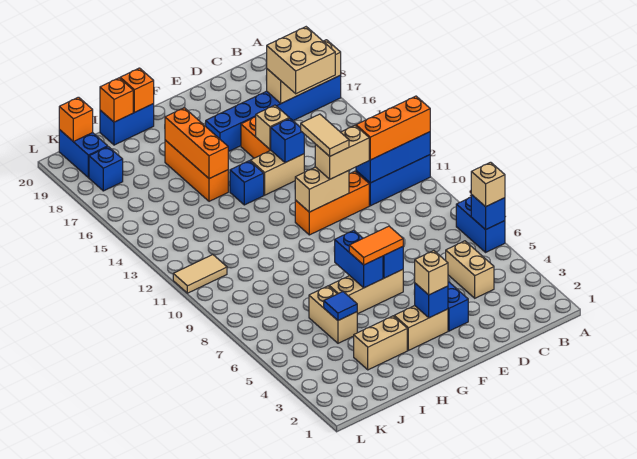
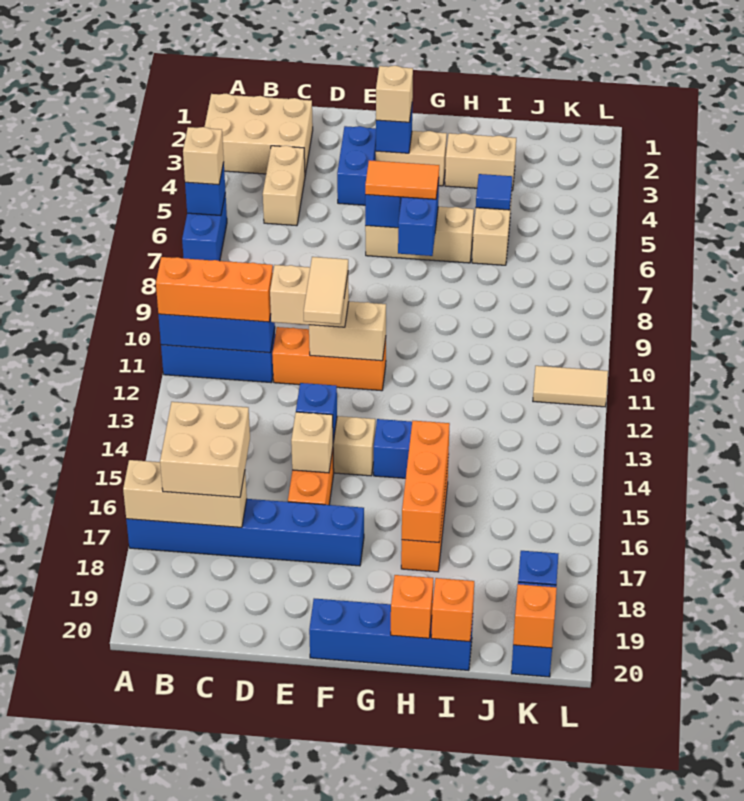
none -> tan 2x3 brick [205,94,313,175]
blue 1x2 brick [100,104,154,145] -> blue 1x4 brick [309,599,473,670]

